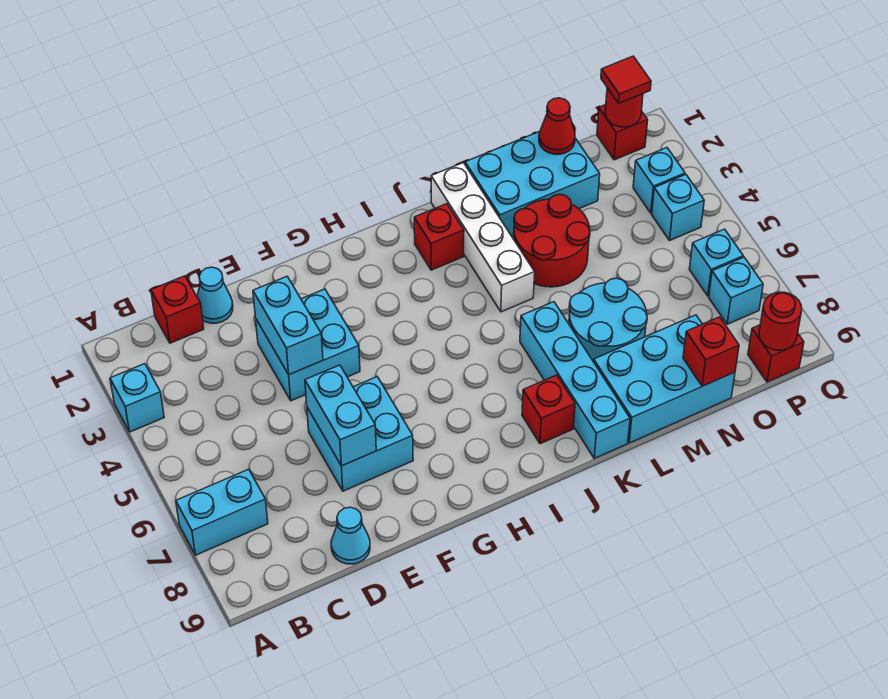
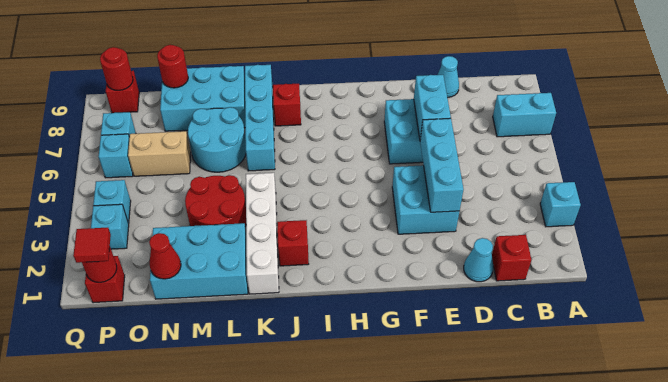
cyan 1x2 brick [253,277,323,375] -> cyan 1x3 brick [420,118,464,212]
none -> tan 1x2 brick [128,131,191,176]
red 1x1 brick [683,317,739,386] -> red 1x1 round brick [157,45,188,88]

